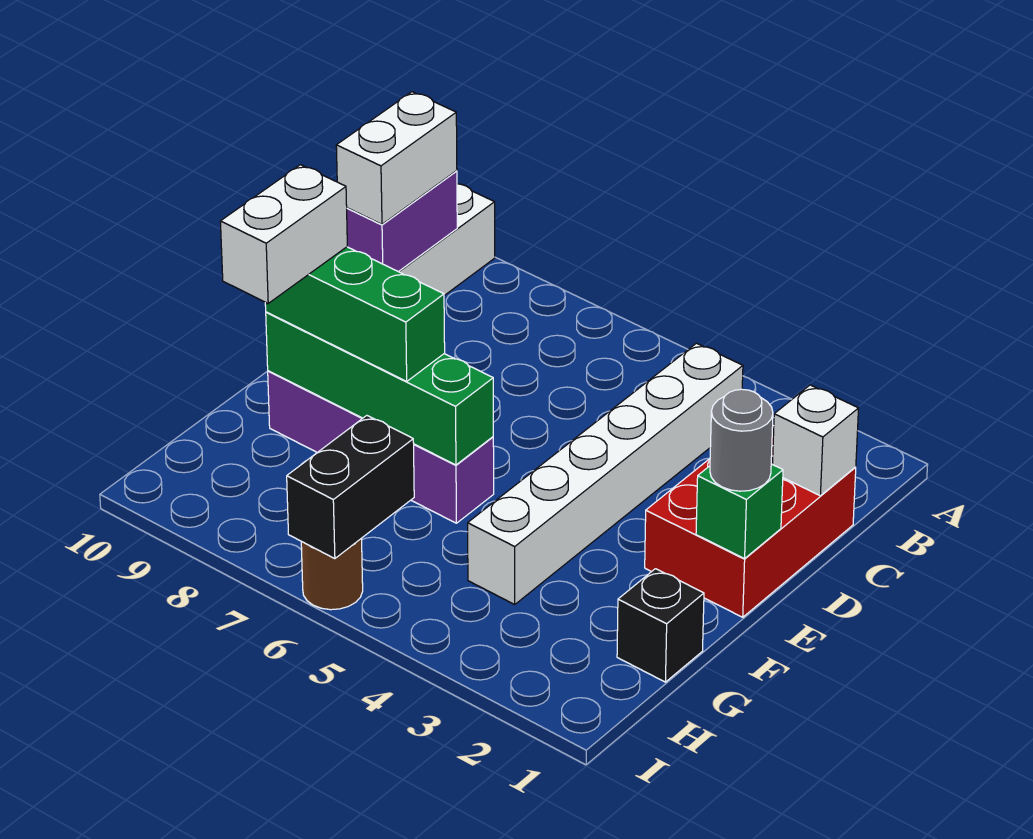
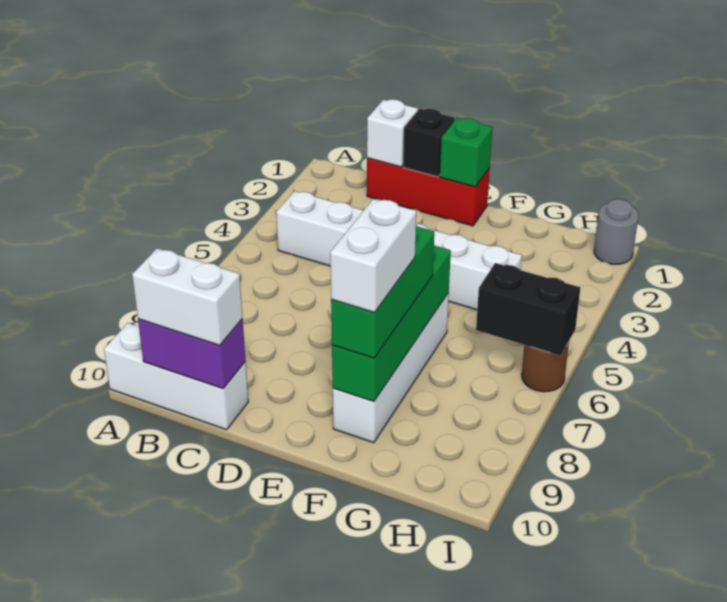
red 2x3 brick [645,426,856,617] -> red 1x3 brick [367,158,490,226]
grey 1x1 round brick [710,389,773,491] -> grey 1x1 round brick moved to [594,199,639,264]
purple 1x4 brick [268,371,494,523] -> white 1x4 brick [333,293,449,443]
white 1x2 brick [220,165,347,303] -> white 1x2 brick turned to [330,199,416,313]
black 1x1 brick [617,569,704,682] -> black 1x1 brick moved to [403,109,455,177]

